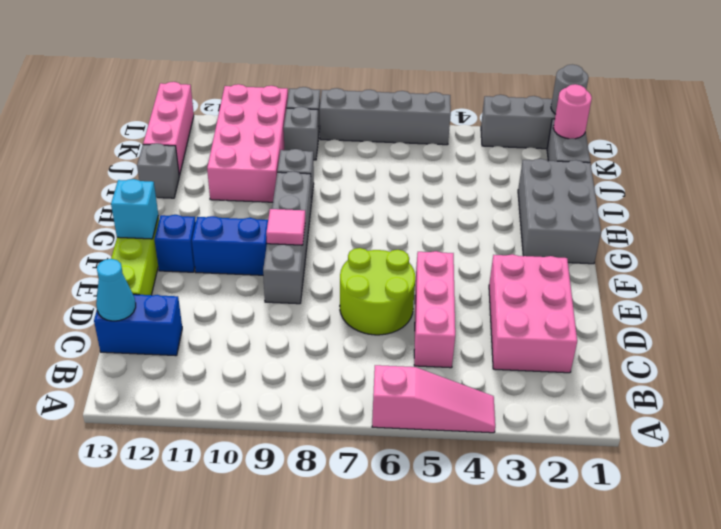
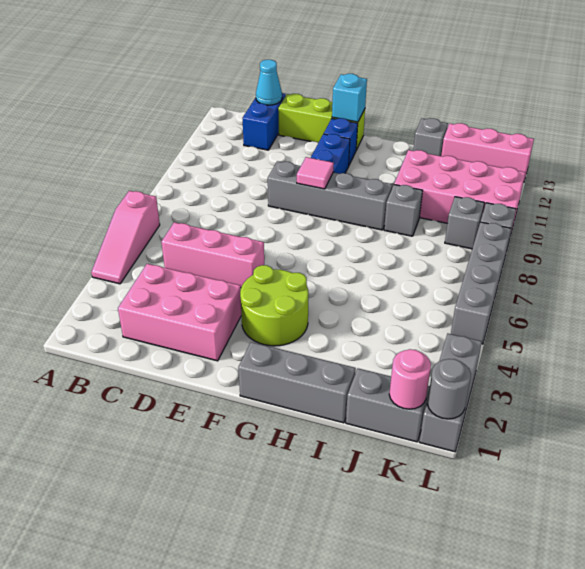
lime 2x2 round brick [340,248,415,335] -> lime 2x2 round brick moved to [240,265,309,346]
grey 2x3 brick [518,159,601,264] -> grey 1x3 brick [238,342,356,423]

